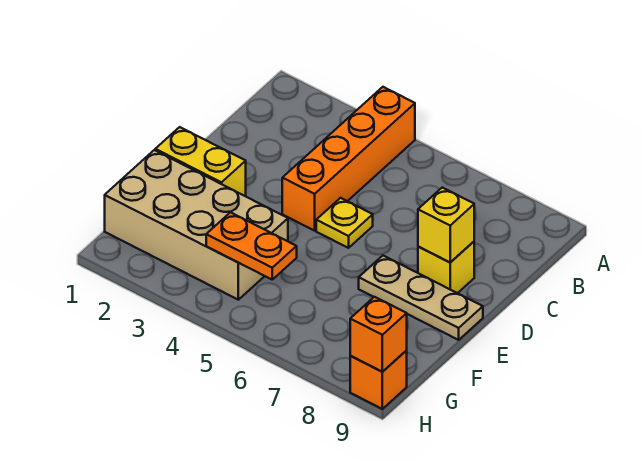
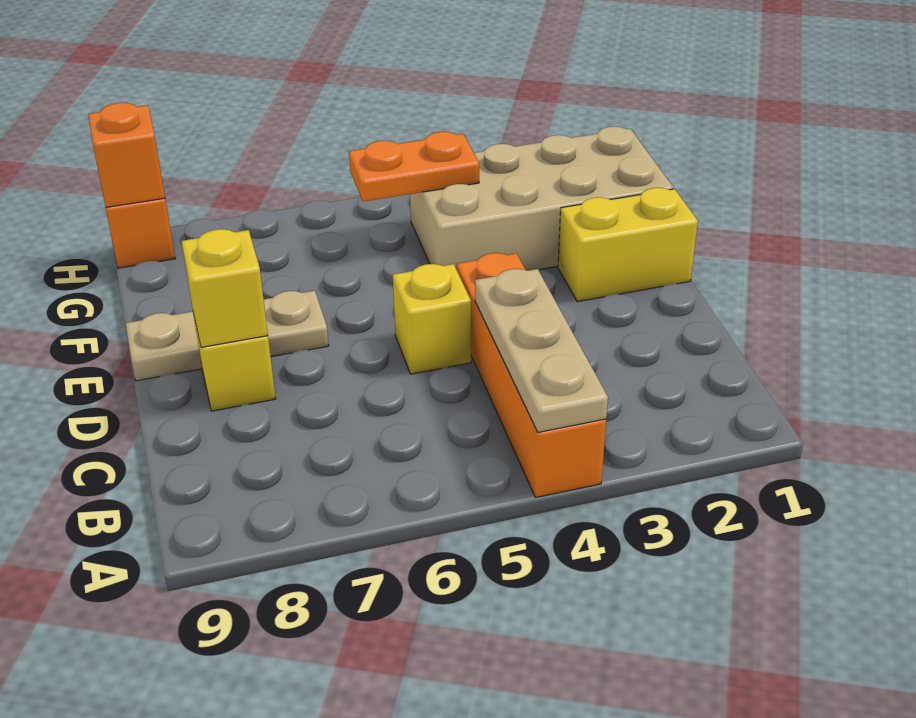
none -> tan 1x3 plate [475,269,608,432]
yellow 1x1 plate [316,198,373,248] -> yellow 1x1 brick [393,264,471,374]

